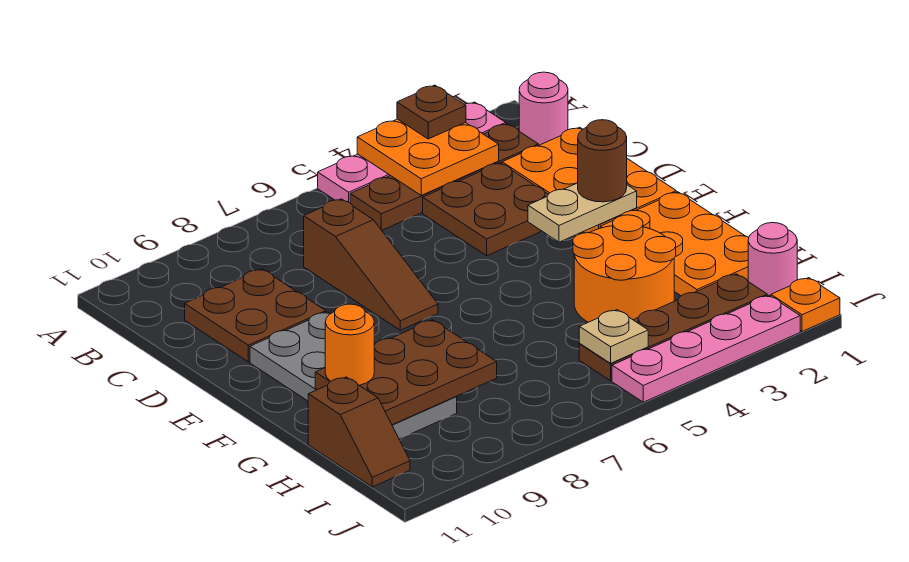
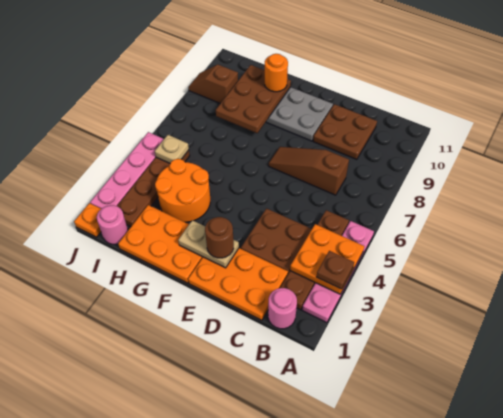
tan 1x2 plate [528,183,637,242] -> tan 1x2 plate turned to [178,220,239,268]
brown 1x2 slope [308,377,410,487] -> brown 1x2 slope moved to [188,65,238,103]

